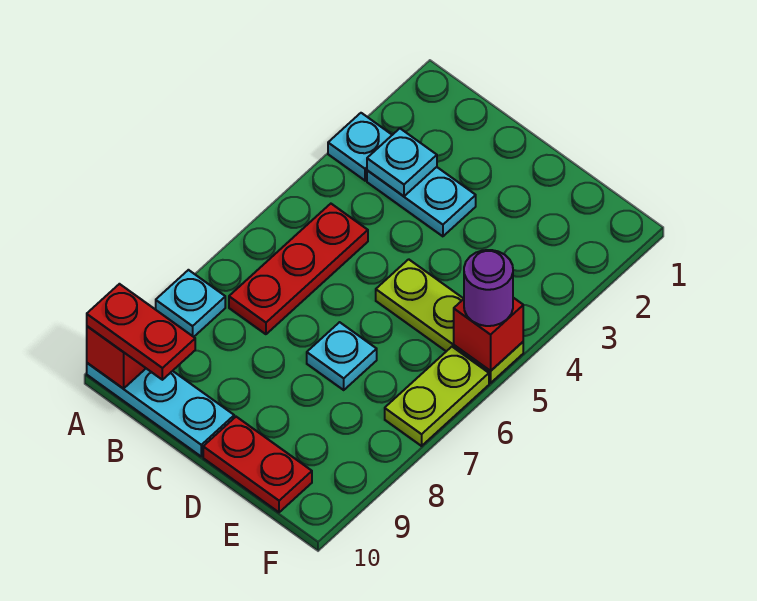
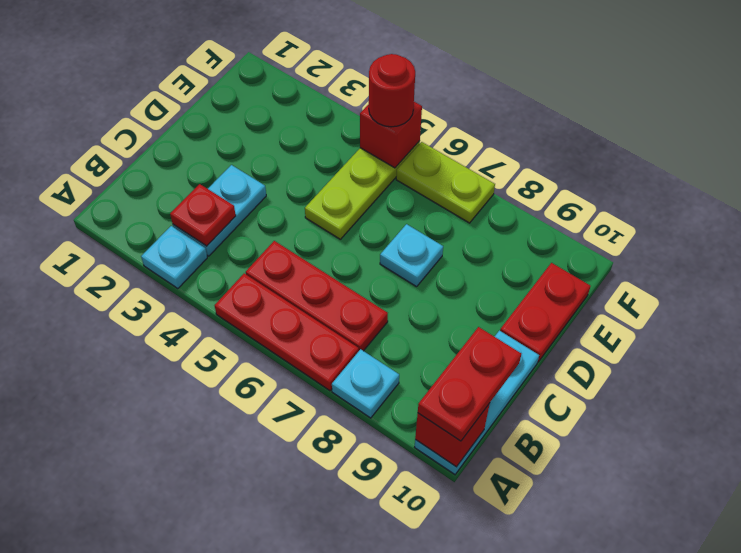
none -> red 1x3 plate [215,273,359,391]
cyan 1x1 plate [367,128,437,196] -> red 1x1 plate [170,184,236,246]
purple 1x1 round brick [464,250,513,326] -> red 1x1 round brick [369,54,415,127]

